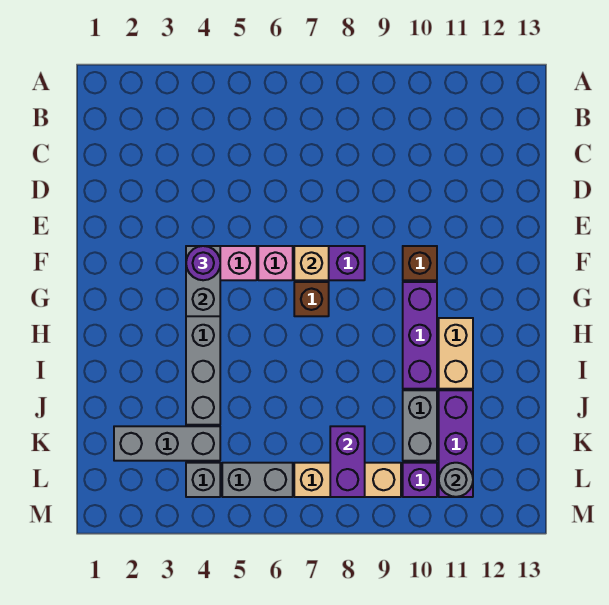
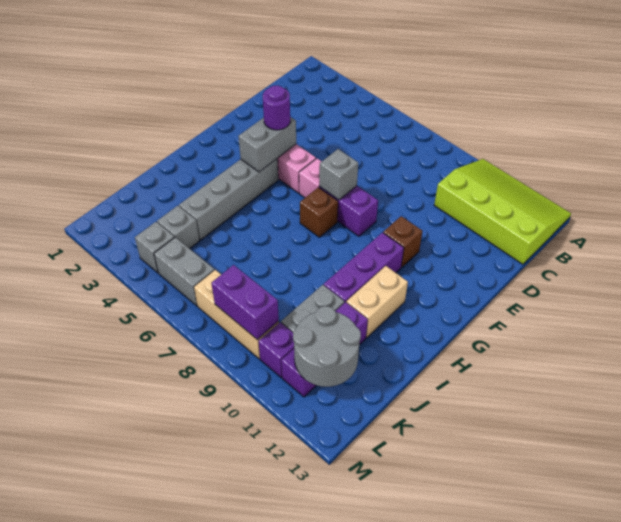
none -> lime 3x4 slope [434,159,571,264]
tan 1x1 brick [294,246,329,280] -> grey 1x1 brick [319,149,358,200]
grey 1x3 brick [114,426,220,461] -> grey 1x1 brick [157,206,200,249]
purple 1x2 brick [330,426,365,497] -> purple 1x2 brick turned to [211,265,279,340]
grey 1x1 round brick [439,463,473,497] -> grey 2x2 round brick [293,306,361,387]

